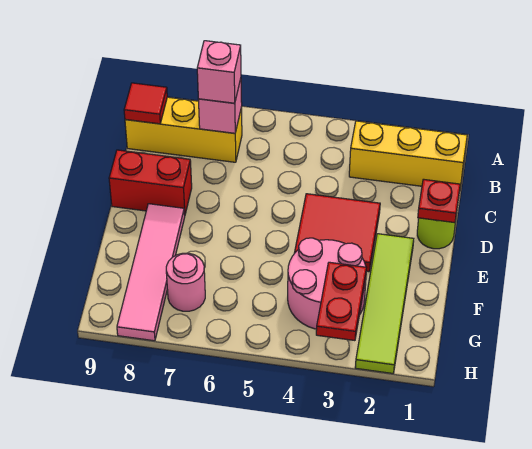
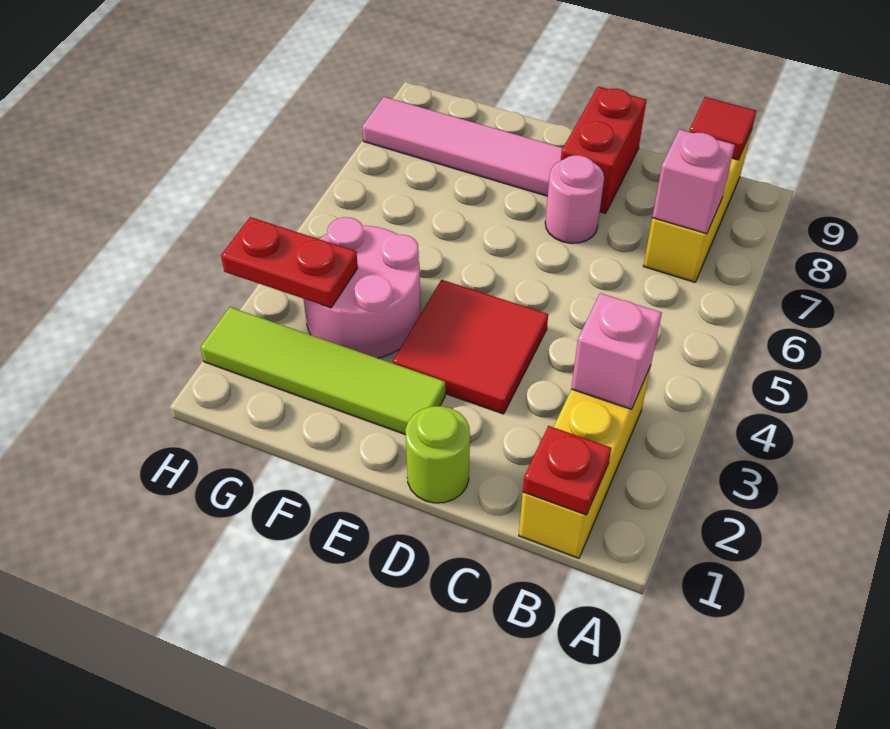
pink 1x1 brick [197,41,241,103] -> pink 1x1 brick moved to [571,293,662,409]
red 1x1 plate [418,179,460,223] -> red 1x1 plate moved to [523,426,611,515]
pink 1x1 round brick [166,253,205,311] -> pink 1x1 round brick moved to [545,155,604,243]

